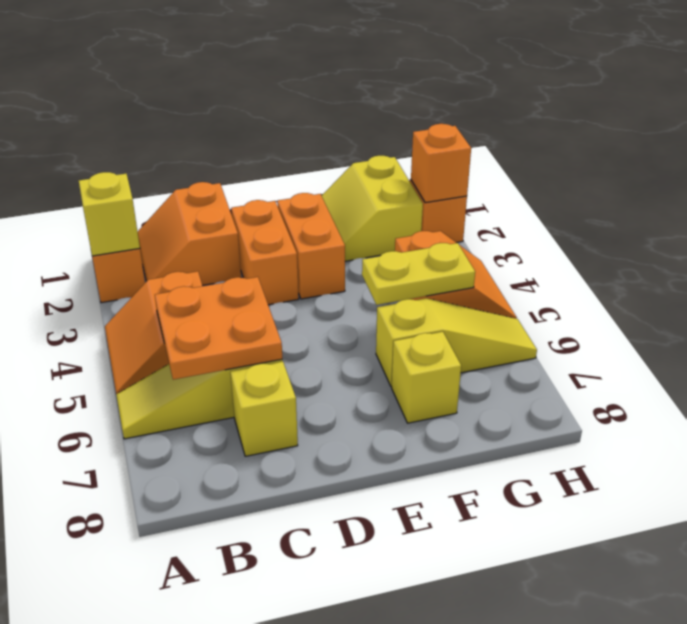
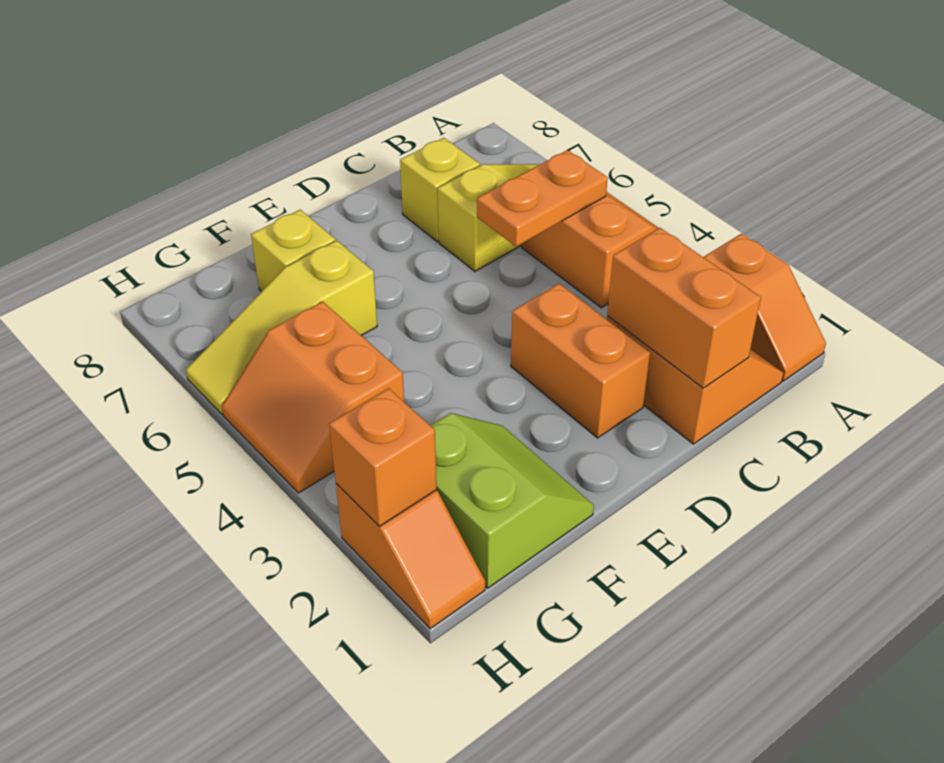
yellow 1x1 brick [79,172,140,256] -> none
orange 2x2 plate [155,277,282,380] -> orange 1x2 plate [477,150,608,247]
orange 1x2 brick [277,193,345,299] -> orange 1x2 brick moved to [607,228,761,388]
yellow 2x2 slope [322,156,423,261] -> lime 2x2 slope [430,413,594,588]
yellow 1x2 plate [362,243,475,305] -> none

